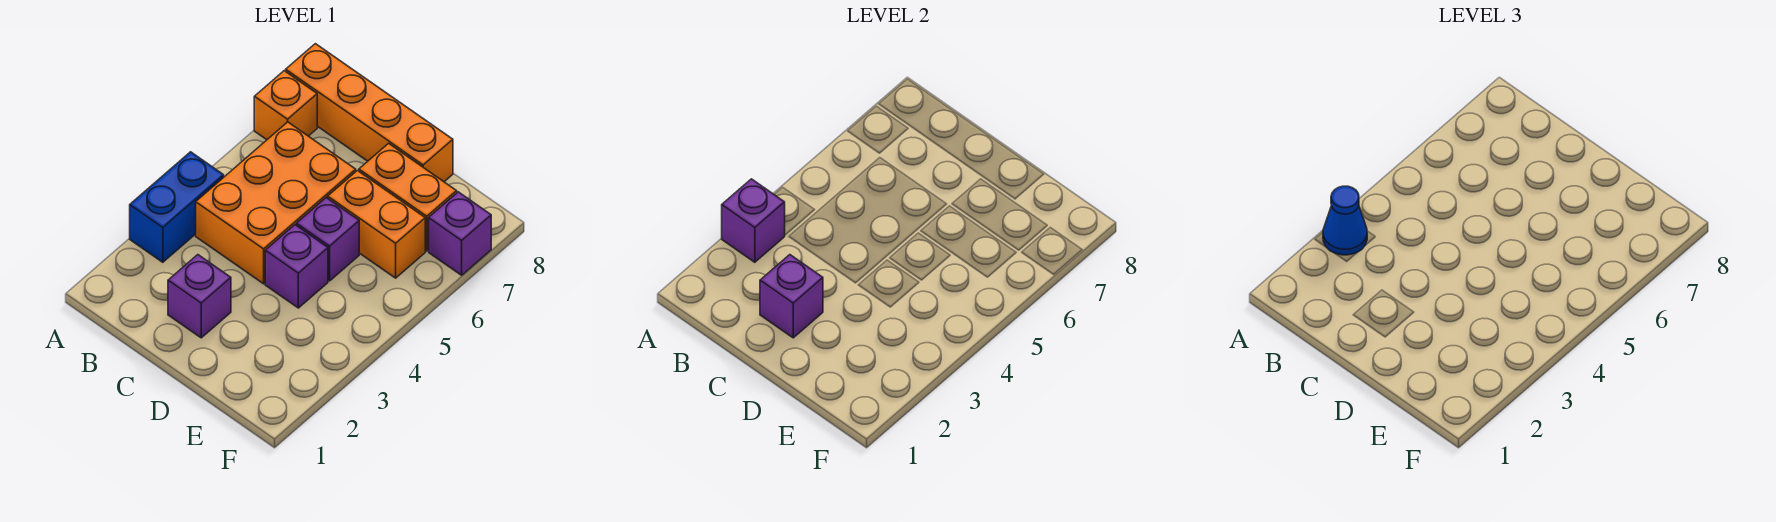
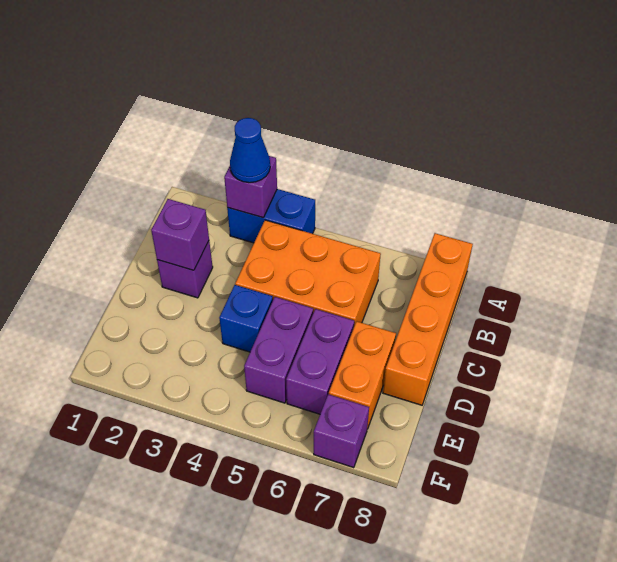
orange 1x1 brick [254,71,317,140] -> none
purple 1x1 brick [265,225,328,308] -> blue 1x1 brick [219,285,273,352]
purple 1x1 brick [297,198,359,281] -> purple 1x2 brick [244,297,313,403]
orange 1x2 brick [328,171,425,278] -> purple 1x2 brick [286,309,354,414]

